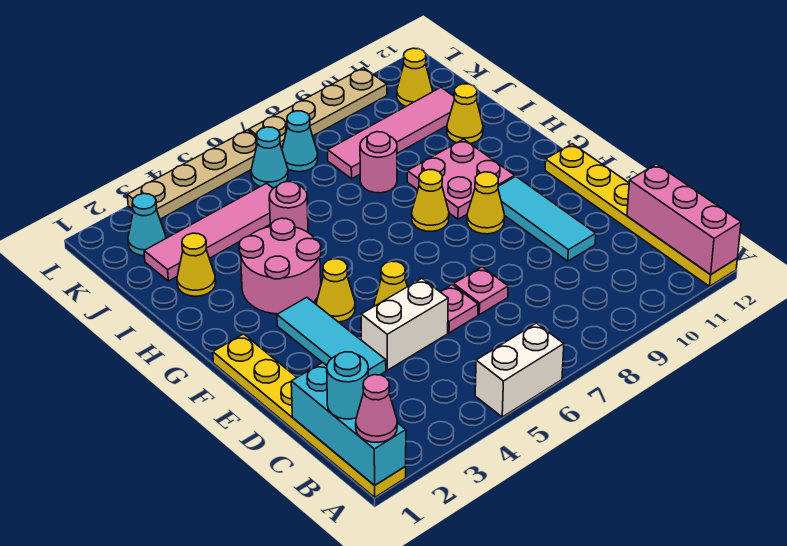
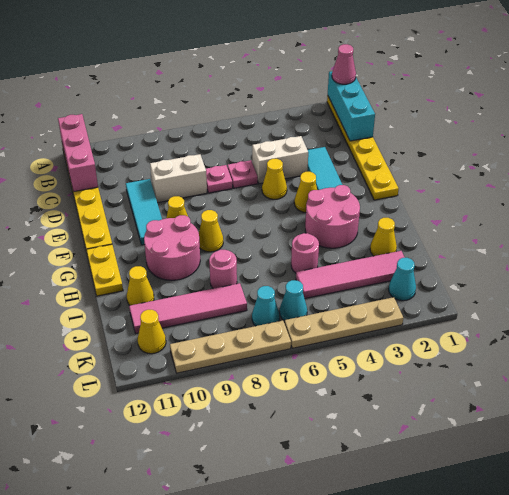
white 1x2 brick [475,323,564,417] -> white 1x2 brick moved to [150,154,207,203]
cyan 1x1 round brick [327,352,368,419] -> none
pink 2x2 plate [407,139,515,219] -> pink 2x2 round brick [144,215,200,280]
none -> yellow 1x2 plate [86,244,123,296]

